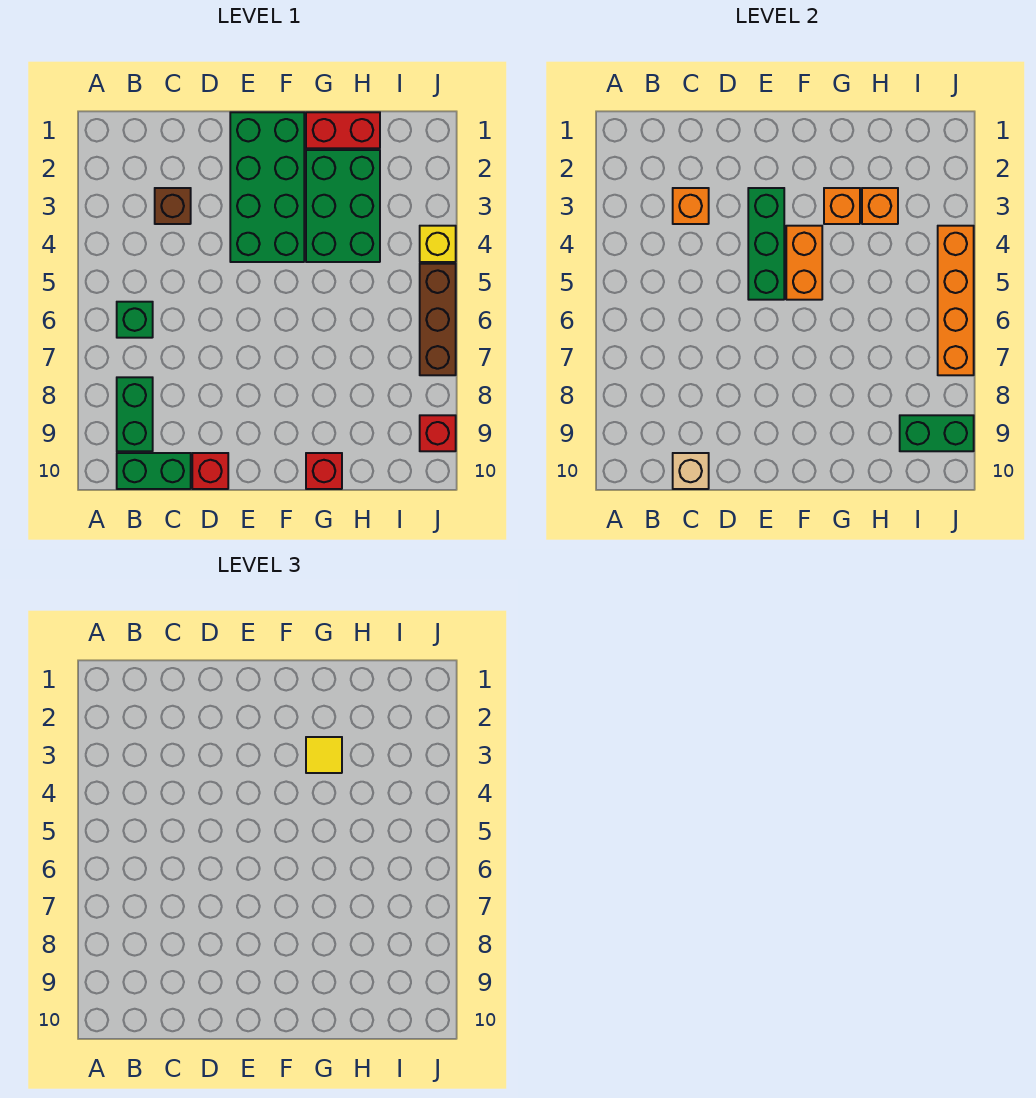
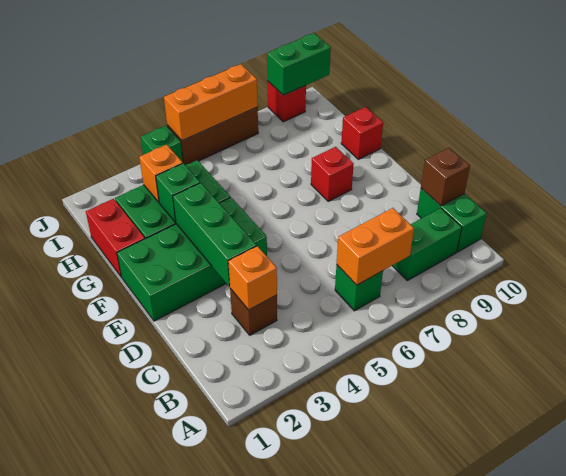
tan 1x1 brick [673,453,709,489] -> brown 1x1 brick [421,148,470,206]
red 1x1 brick [192,453,228,489] -> red 1x1 brick moved to [311,147,354,201]
green 1x3 brick [748,188,784,300] -> green 1x3 brick turned to [173,183,256,287]
orange 1x2 brick [786,226,822,300] -> orange 1x2 brick moved to [337,208,414,285]
orange 1x1 brick [824,188,860,224] -> green 1x1 brick [156,163,200,222]
yellow 1x1 tile [306,737,342,773] -> none
green 1x2 brick [900,415,974,451] -> green 1x2 brick turned to [267,33,331,95]
yellow 1x1 brick [420,226,456,262] -> green 1x1 brick [141,126,183,162]
orange 1x4 brick [938,226,974,375] -> orange 1x3 brick [164,64,258,141]

